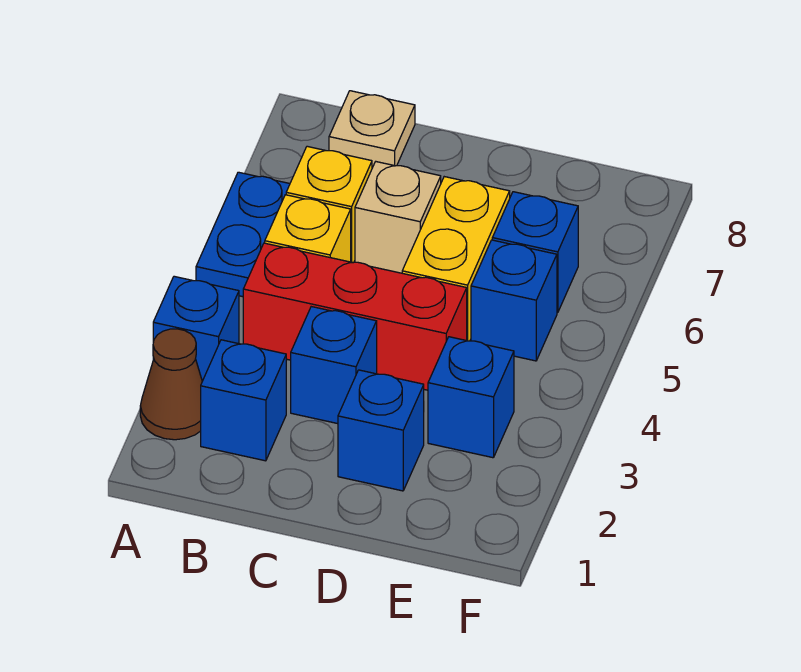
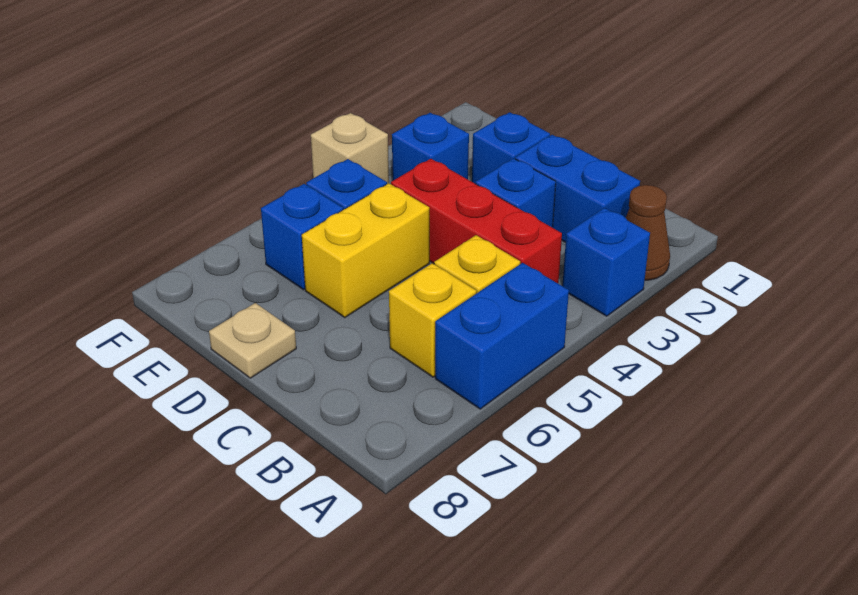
blue 1x2 plate [196,172,290,297] -> blue 1x2 brick [435,263,569,409]
blue 1x1 brick [201,340,286,461] -> blue 1x2 brick [515,135,640,242]
tan 1x1 plate [329,91,415,166] -> tan 1x1 plate moved to [209,303,296,378]
tan 1x1 brick [355,162,441,273] -> tan 1x1 brick moved to [311,113,389,184]

